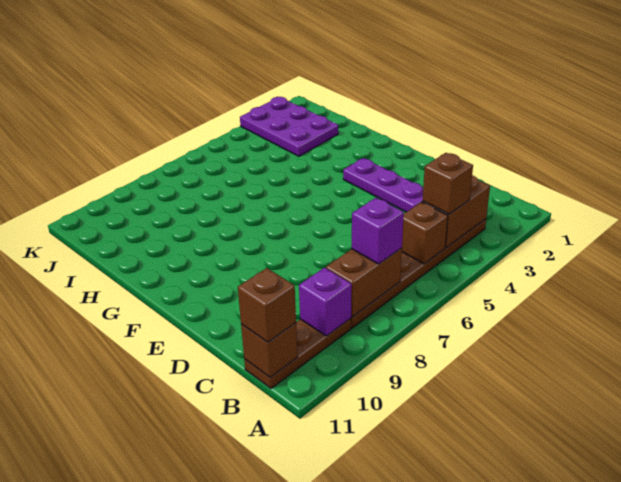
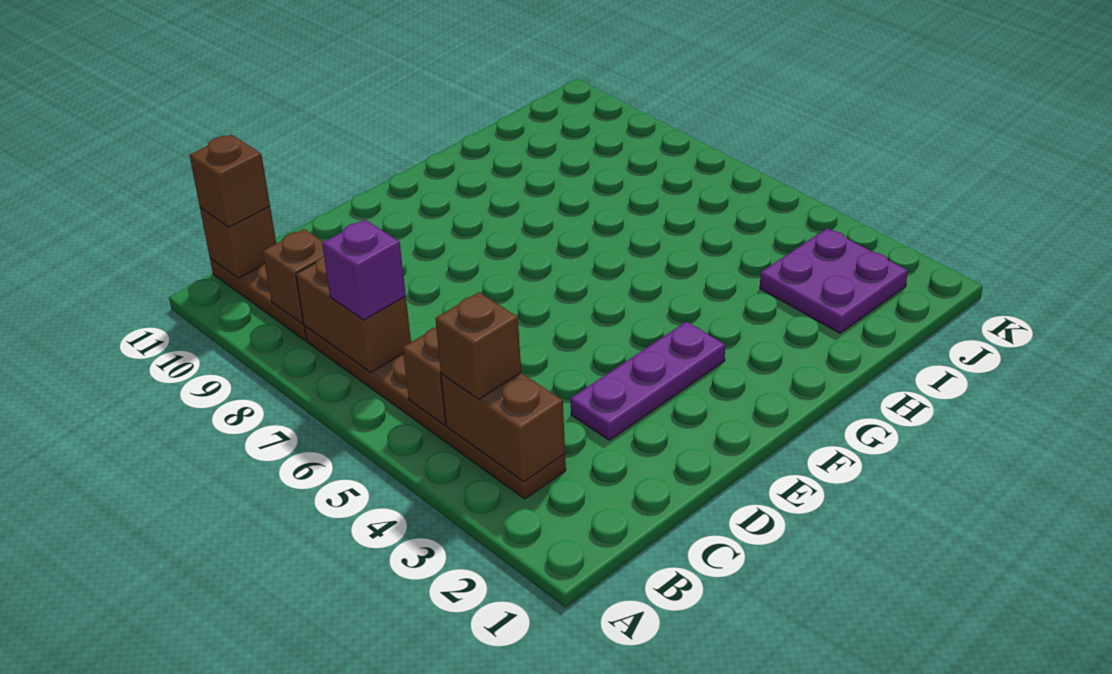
purple 1x1 brick [299,268,352,336] -> brown 1x1 brick [263,229,324,324]
purple 2x3 plate [240,97,338,156] -> purple 2x2 plate [760,228,908,333]

